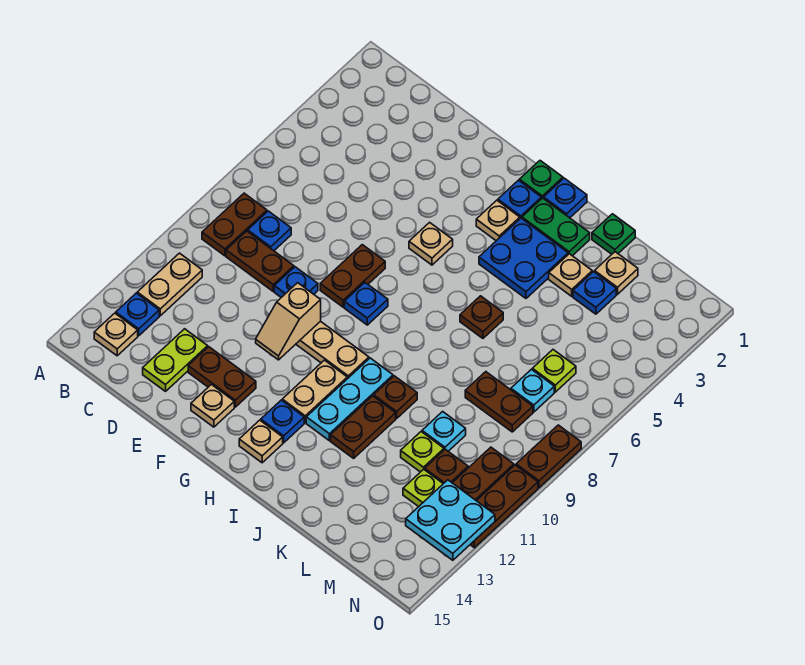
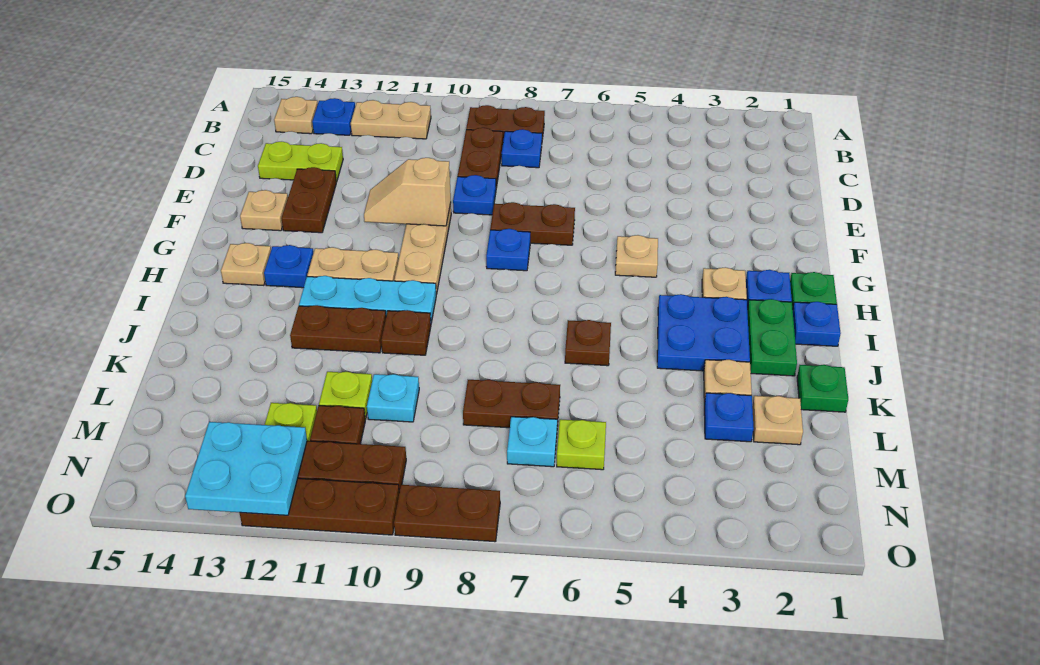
brown 1x2 plate [465,372,533,432] -> brown 1x2 plate turned to [463,380,560,428]

